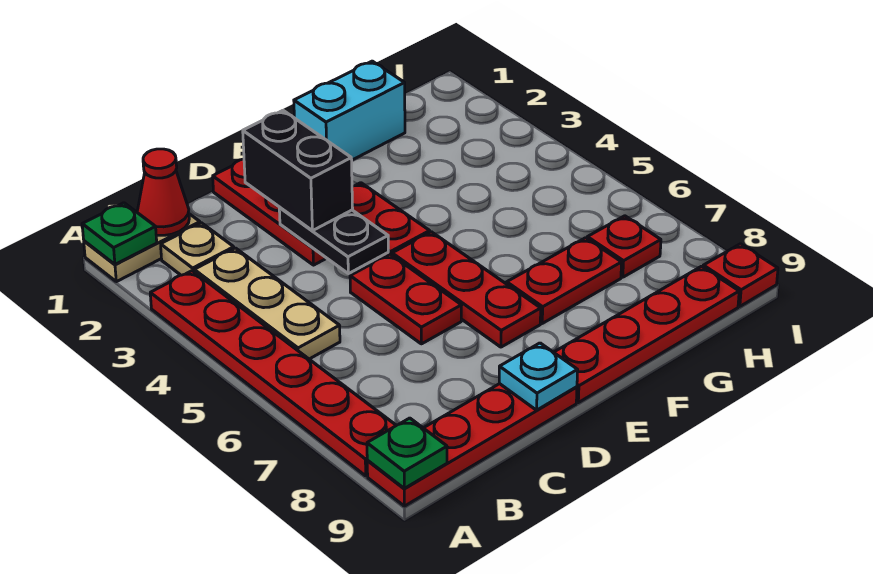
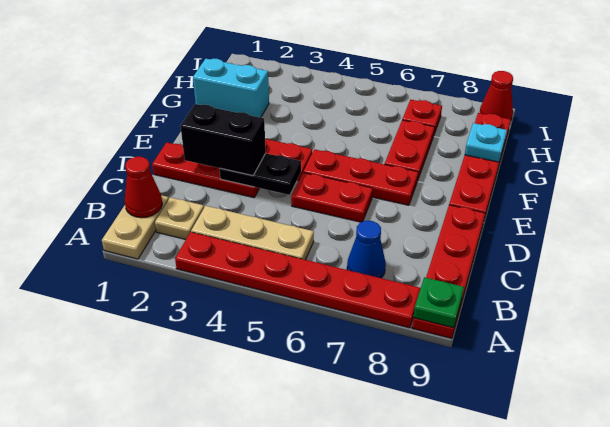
green 1x1 plate [82,203,157,264] -> none
none -> blue 1x1 cone [347,221,386,278]
cyan 1x1 plate [499,343,578,410] -> cyan 1x1 plate moved to [465,123,507,162]
cyan 1x2 brick [294,61,405,160] -> cyan 1x2 brick turned to [193,59,269,118]
red 1x1 plate [703,244,778,306] -> red 1x1 cone [480,71,513,119]

